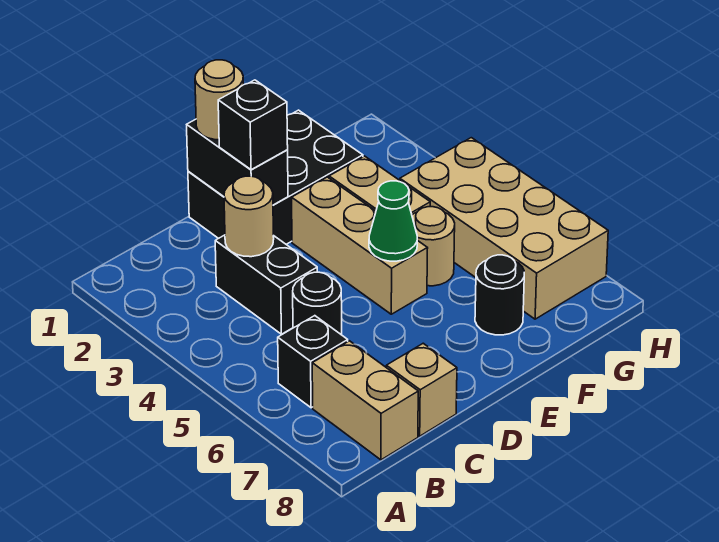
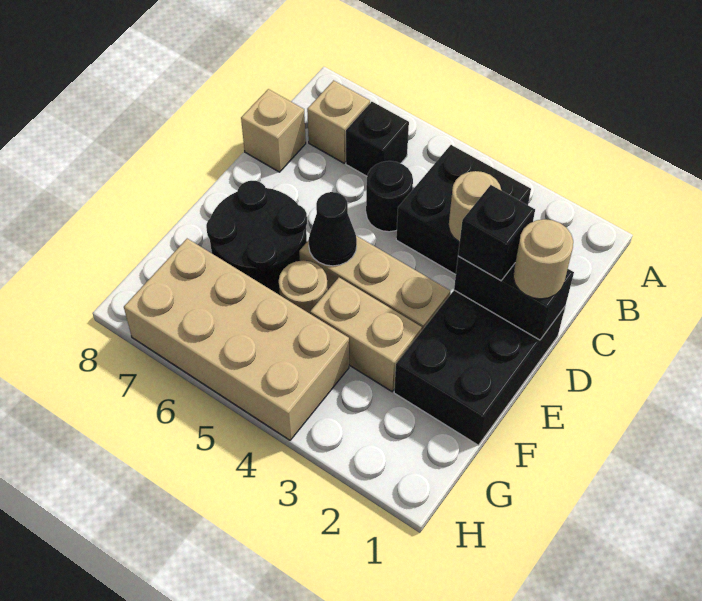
tan 1x2 brick [312,341,418,460] -> tan 1x1 brick [307,80,370,163]
black 1x2 brick [215,235,317,334] -> black 2x2 brick [396,145,531,275]
green 1x1 cone [369,181,417,261] -> black 1x1 cone [309,192,357,266]
black 1x1 round brick [475,255,524,335] -> black 2x2 round brick [206,181,307,295]

